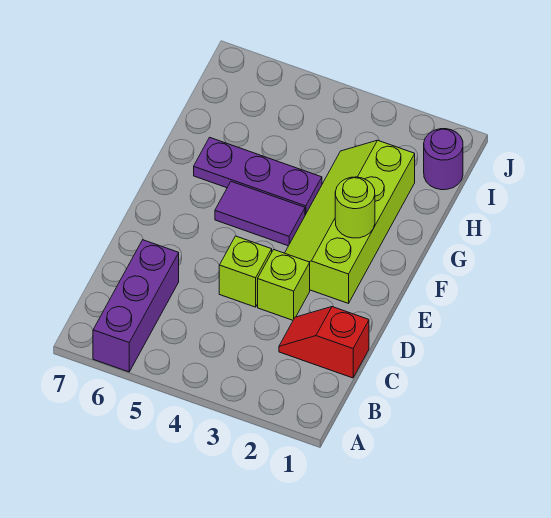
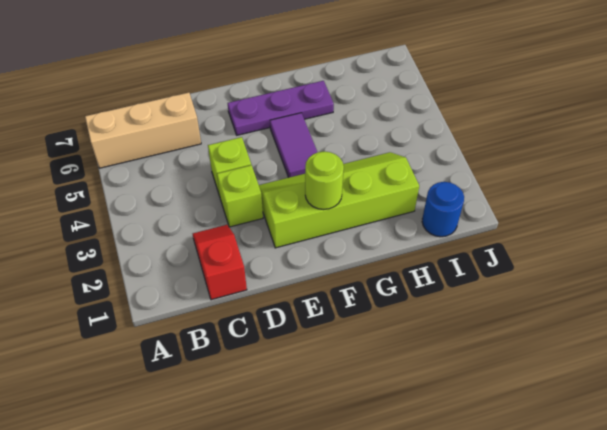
purple 1x3 brick [93,240,179,372] -> tan 1x3 brick [85,93,201,168]
purple 1x3 plate [194,137,322,215] -> purple 1x3 plate turned to [228,81,334,135]
purple 1x1 round brick [424,129,463,190] -> blue 1x1 round brick [422,182,464,237]

